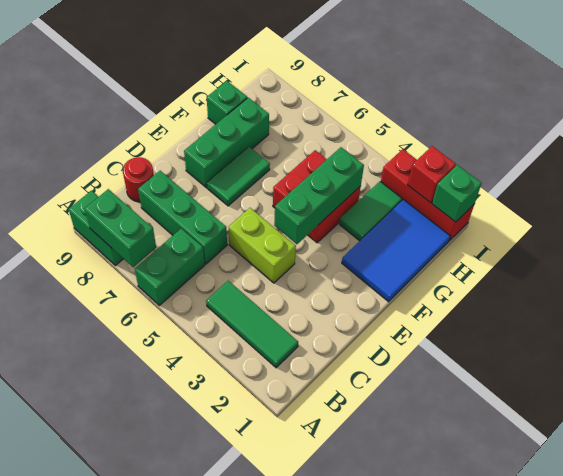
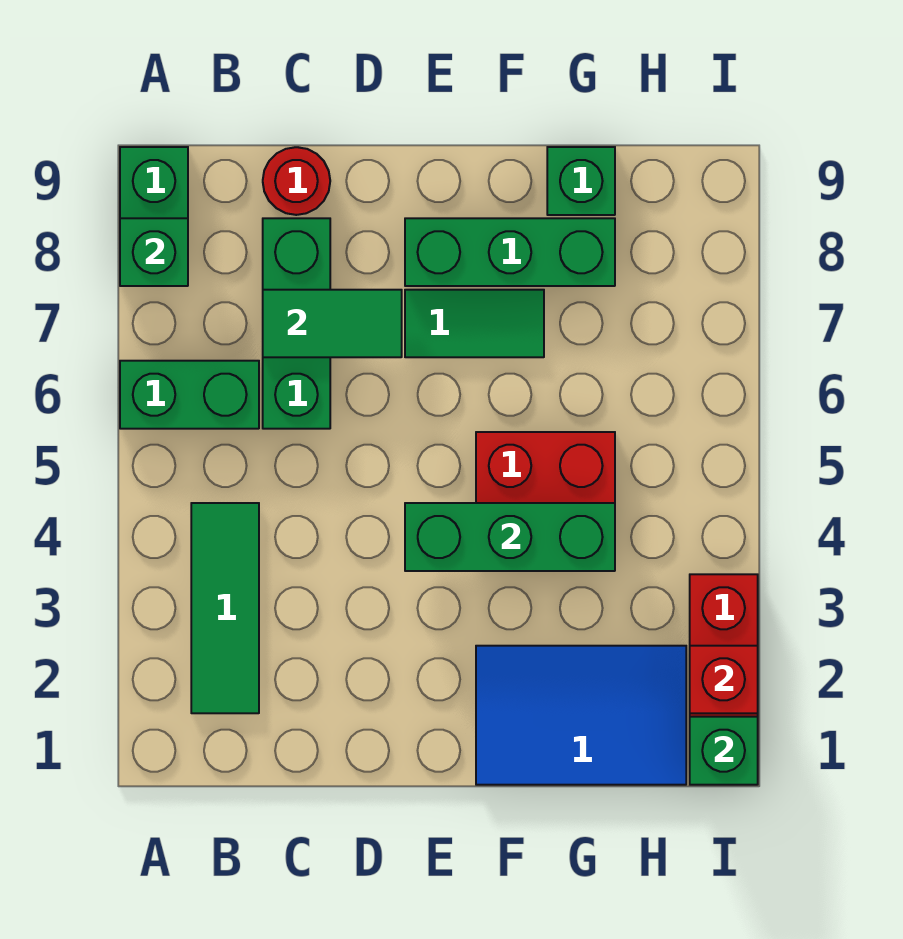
green 1x2 brick [84,189,156,267] -> green 1x1 brick [120,218,188,286]
lime 1x2 brick [229,208,296,283] -> none
green 1x2 tile [339,181,402,241] -> green 1x2 tile moved to [263,290,402,357]

